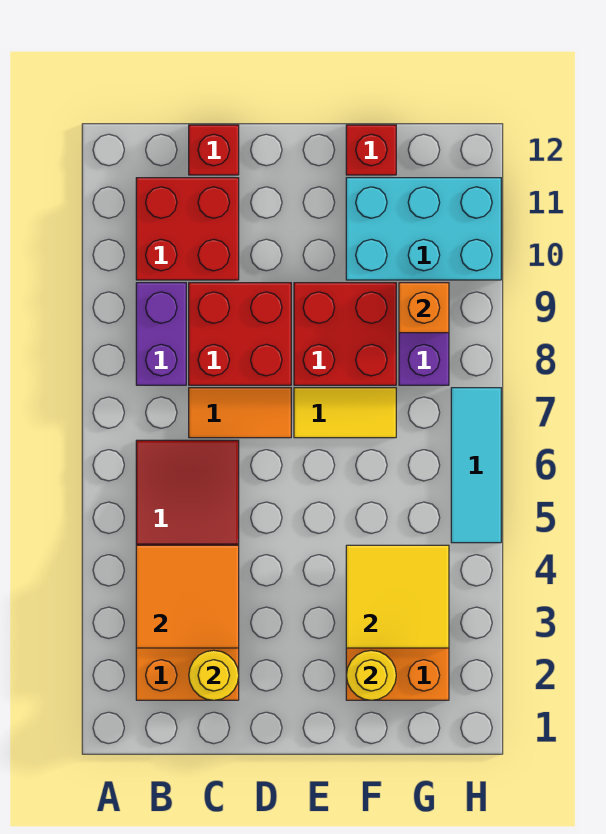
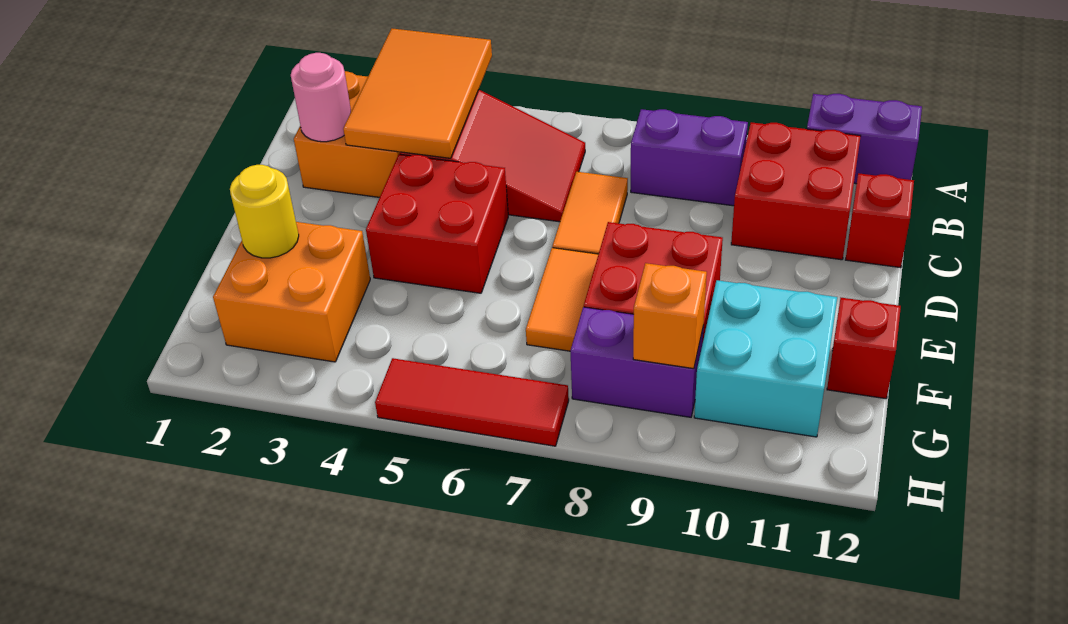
none -> purple 1x2 brick [807,94,922,184]
orange 2x2 tile [136,545,239,648] -> orange 2x3 tile [343,28,492,158]
yellow 1x1 round brick [189,650,239,700] -> pink 1x1 round brick [291,53,351,142]
red 2x2 brick [189,283,291,385] -> red 2x2 brick moved to [366,154,508,293]
yellow 1x2 tile [294,388,396,438] -> orange 1x2 tile [526,248,598,351]
yellow 2x2 tile [346,545,449,648] -> none
cyan 2x3 brick [346,178,501,280] -> cyan 2x2 brick [694,280,837,437]
cyan 1x3 tile [451,388,501,543] -> red 1x3 tile [375,358,569,446]

